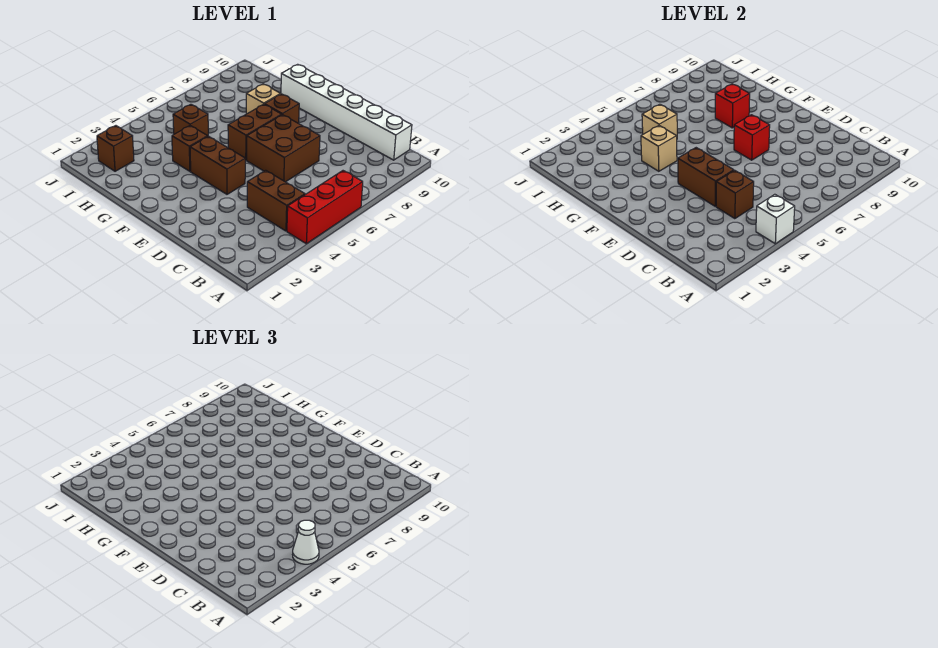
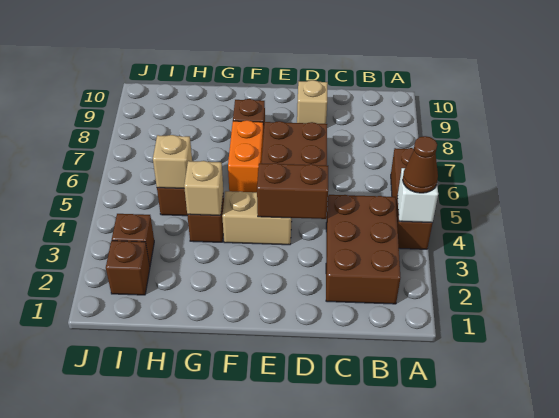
red 1x3 brick [287,171,363,244] -> brown 1x3 brick [391,148,432,249]
white 1x1 cone [293,520,319,564] -> brown 1x1 cone [403,136,438,193]
brown 1x2 brick [247,170,305,231] -> brown 2x3 brick [326,195,400,304]
white 1x6 brick [281,64,412,160] -> none
brown 1x1 brick [716,170,754,219] -> brown 1x1 brick moved to [112,214,154,266]
brown 1x2 brick [190,136,245,194] -> tan 1x2 brick [222,191,292,245]
red 1x1 brick [734,115,770,160] -> none
brown 1x2 brick [228,104,282,160] -> orange 1x2 brick [228,120,263,192]
tan 1x1 brick [246,84,280,114] -> tan 1x1 brick moved to [297,80,328,124]
red 1x1 brick [715,84,750,128] -> none

